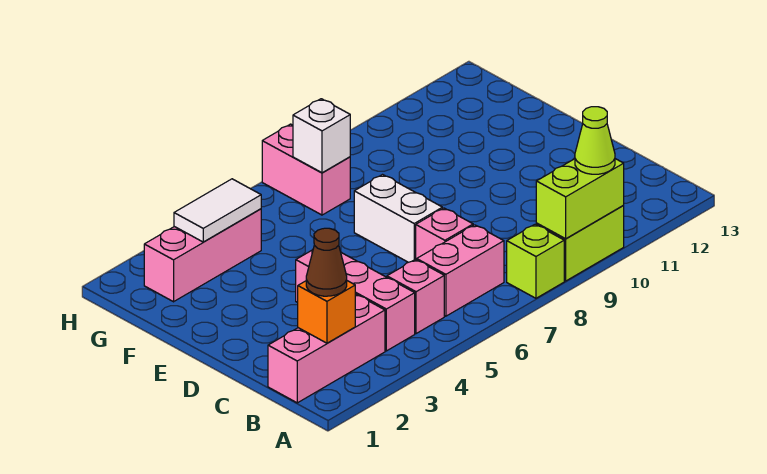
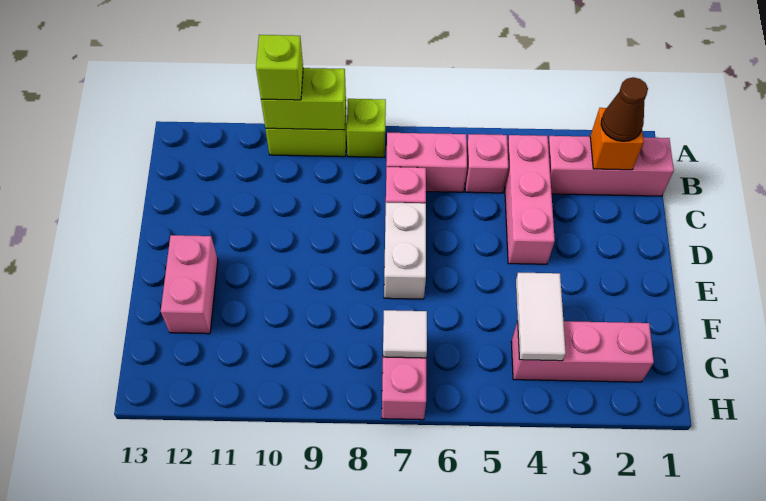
lime 1x1 cone [575,107,615,174] -> lime 1x1 brick [256,35,303,100]
none -> pink 1x2 brick [161,235,218,334]
white 1x2 tile [174,179,261,242] -> white 1x2 tile turned to [516,273,566,361]
white 1x1 brick [293,99,350,173] -> white 1x1 tile [383,310,427,358]

